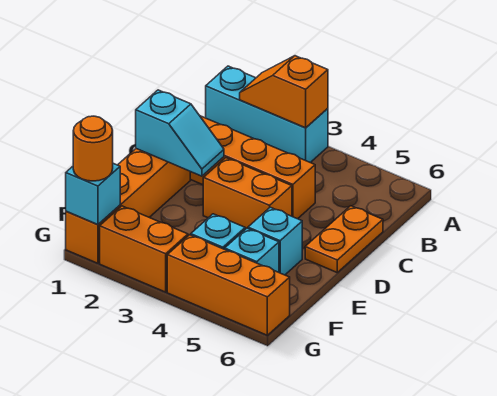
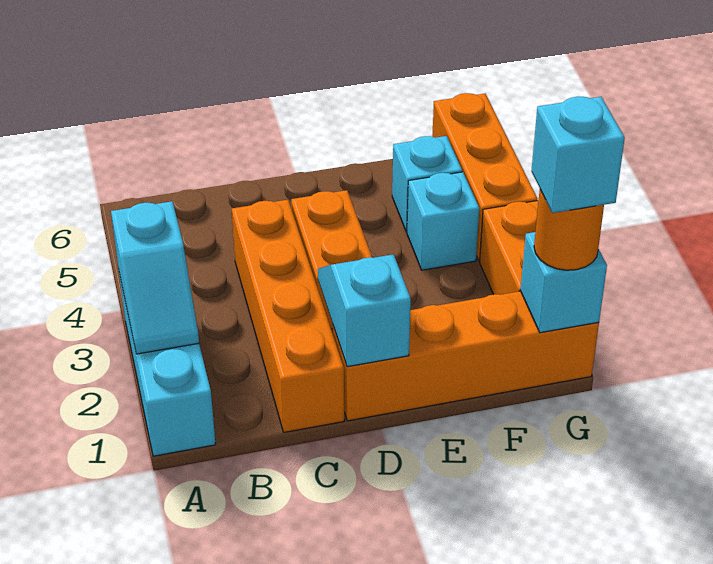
orange 1x2 slope [240,56,328,128] -> cyan 1x2 slope [111,201,199,354]
orange 1x2 plate [305,206,383,272] -> none
cyan 1x1 brick [248,207,302,275] -> cyan 1x1 brick moved to [531,96,625,213]

